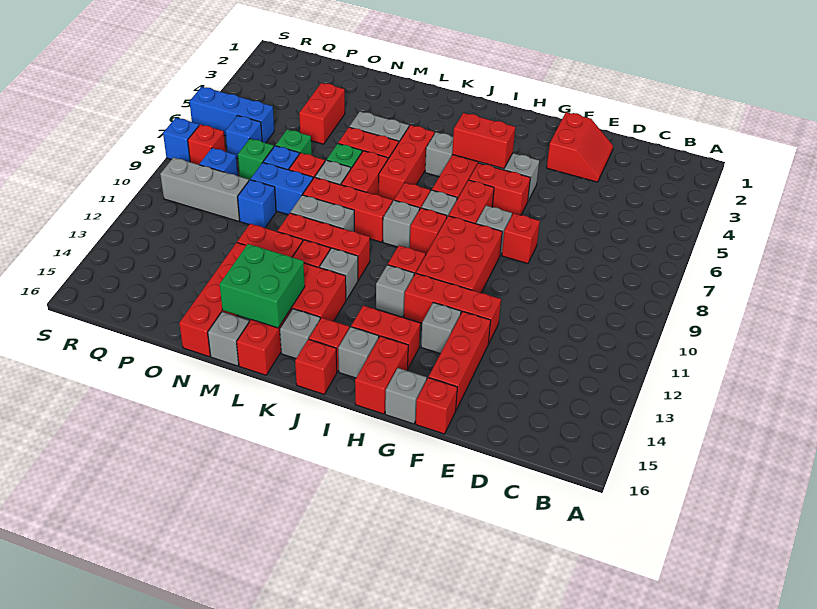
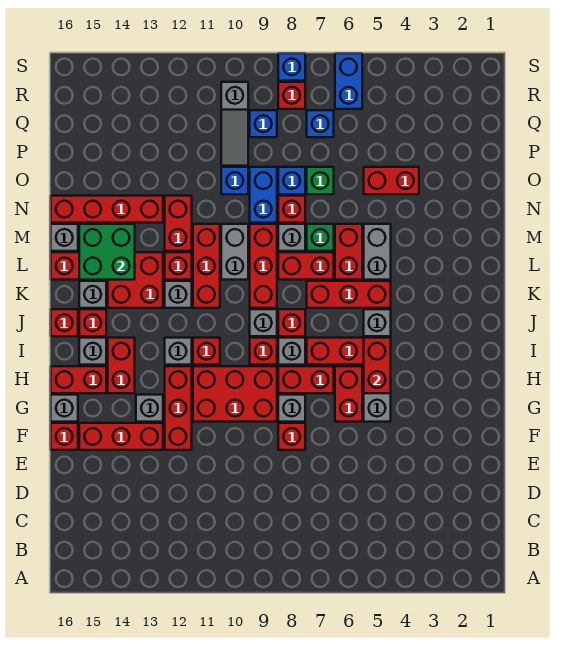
red 2x2 slope [547,112,613,182] -> none
green 1x1 brick [238,139,274,180] -> none
grey 1x3 brick [160,157,249,221] -> grey 1x3 slope [221,82,248,166]
blue 1x3 brick [189,87,274,143] -> blue 1x2 brick [335,53,362,109]

